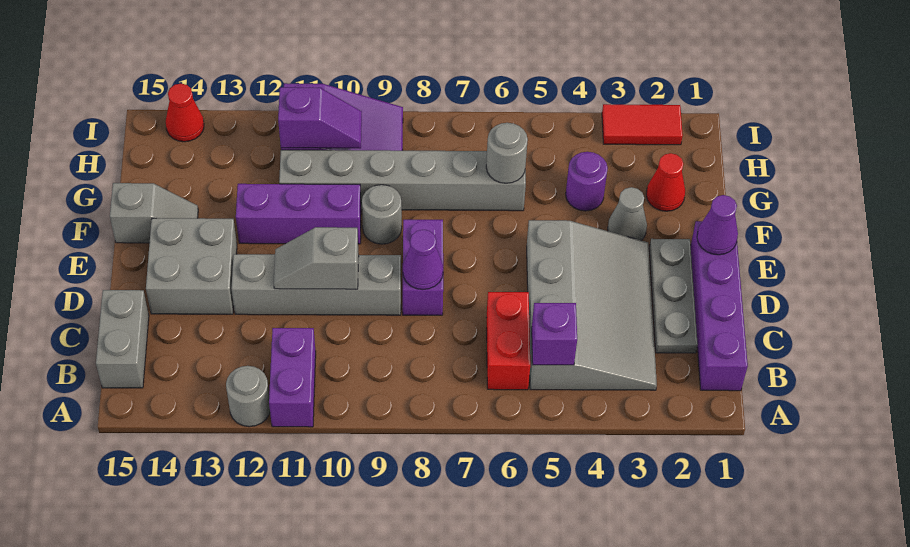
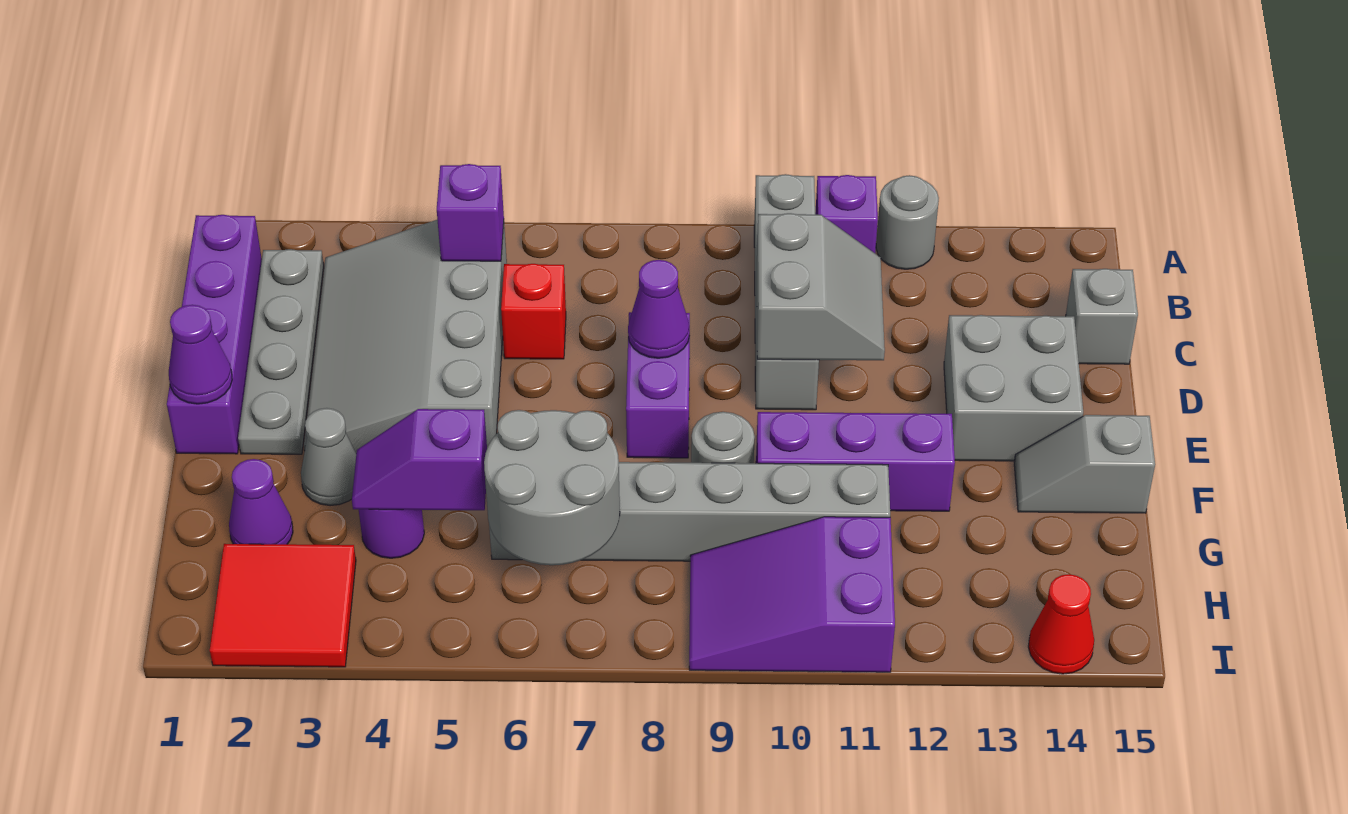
purple 1x2 brick [269,328,316,427] -> purple 1x1 brick [815,175,878,253]
red 1x2 brick [487,292,530,390] -> red 1x1 brick [501,264,566,359]
grey 1x2 brick [96,290,149,388] -> grey 1x1 brick [1066,269,1138,364]
grey 1x3 plate [649,239,698,353] -> grey 1x4 plate [238,249,324,454]
grey 1x4 brick [231,254,401,315] -> grey 1x4 brick turned to [754,174,819,410]
grey 1x2 slope [274,227,359,289] -> grey 2x2 slope [757,213,885,360]
red 1x1 cone [646,153,685,211] -> purple 1x1 cone [229,459,293,544]
grey 1x1 round brick [486,123,528,183] -> grey 2x2 round brick [484,410,620,565]
purple 1x2 slope [278,87,362,148] -> purple 1x2 slope moved to [352,409,487,510]
red 1x2 tile [602,104,683,145] -> red 2x2 tile [210,544,356,667]

